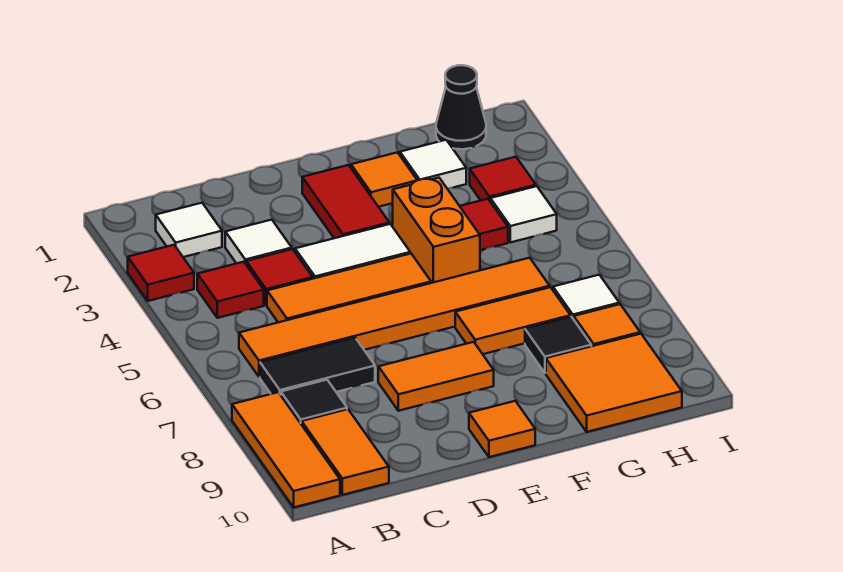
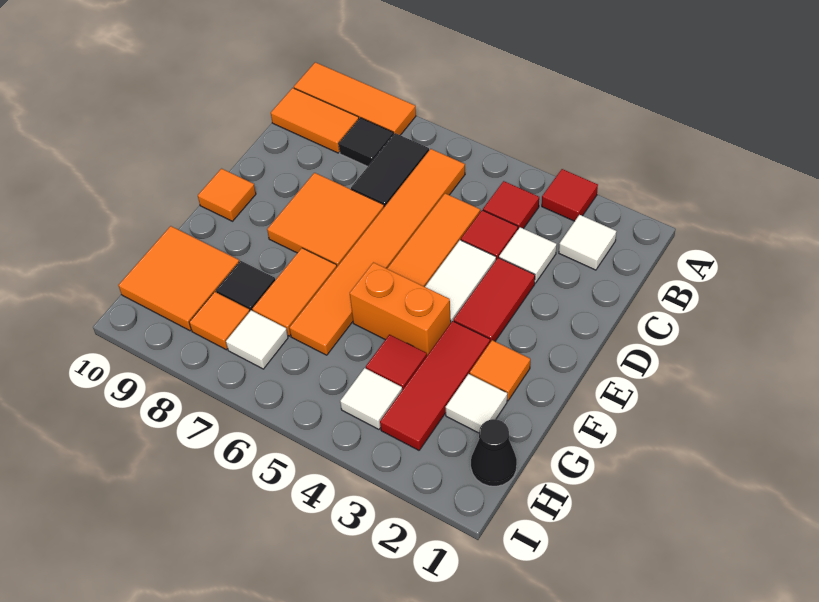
orange 1x2 tile [378,342,494,411] -> orange 2x2 tile [267,173,384,266]
red 1x2 tile [302,165,389,238] -> red 1x2 tile turned to [454,258,535,342]
red 1x1 tile [470,157,536,201] -> red 1x3 tile [380,321,490,450]

